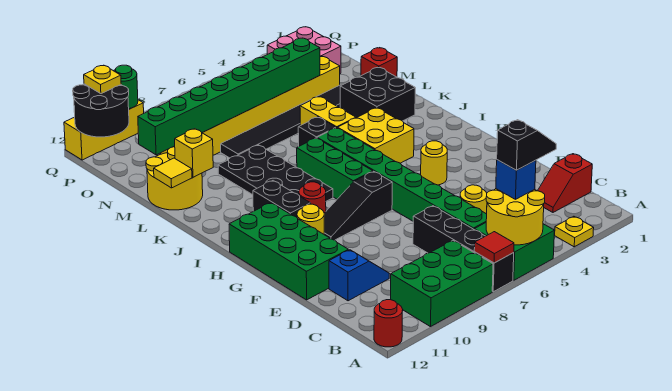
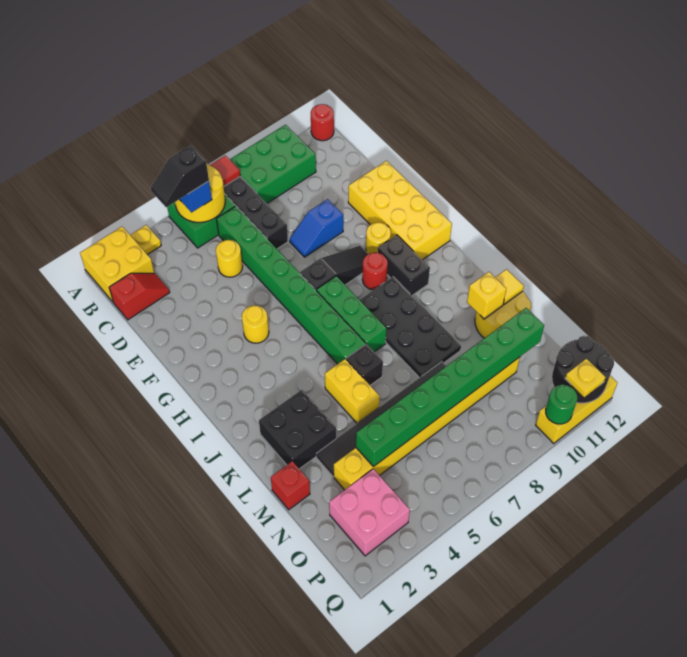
blue 1x2 slope [329,250,389,301] -> blue 1x2 slope moved to [290,199,343,257]
green 2x4 brick [229,203,348,300] -> yellow 2x4 brick [348,161,452,260]
yellow 2x2 brick [338,108,414,163] -> yellow 2x2 brick moved to [80,227,154,302]

